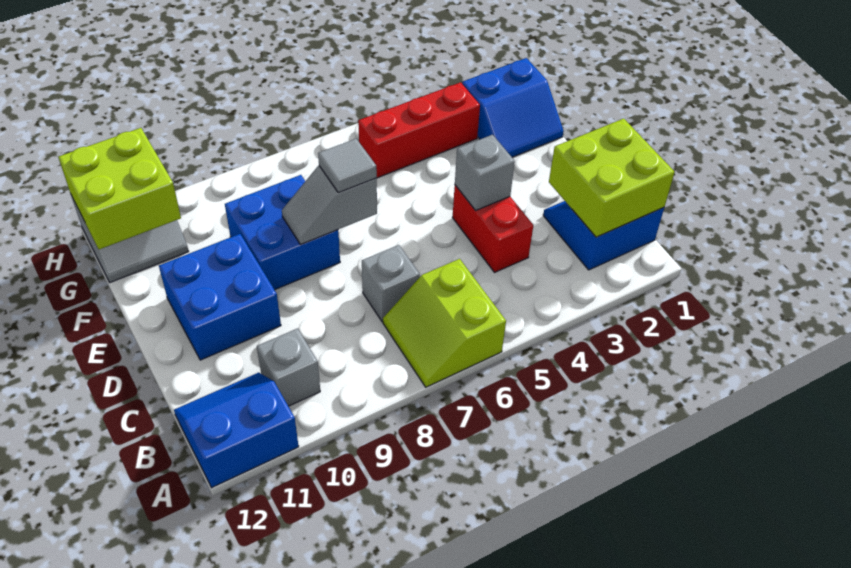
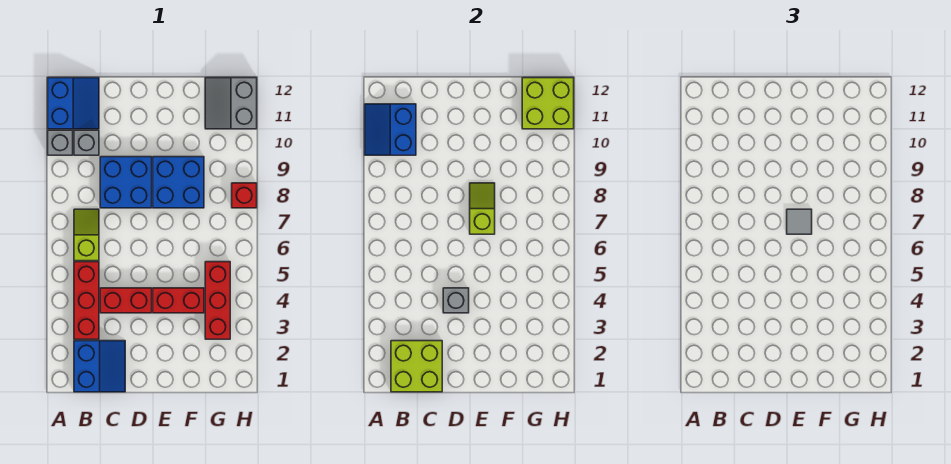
lime 2x2 slope [383,259,506,387] -> lime 1x2 slope [74,209,99,261]
none -> red 1x3 brick [74,262,99,339]
grey 1x1 brick [362,245,420,322] -> grey 1x1 brick moved to [48,130,73,155]
blue 2x2 brick [159,234,281,360] -> blue 2x2 brick moved to [100,157,152,208]
none -> red 1x2 brick [153,288,204,313]
grey 1x2 slope [282,166,377,245] -> lime 1x2 slope [470,183,495,234]
blue 2x2 slope [462,58,563,157] -> blue 2x2 slope moved to [365,104,416,155]
none -> red 1x1 brick [232,183,257,208]

